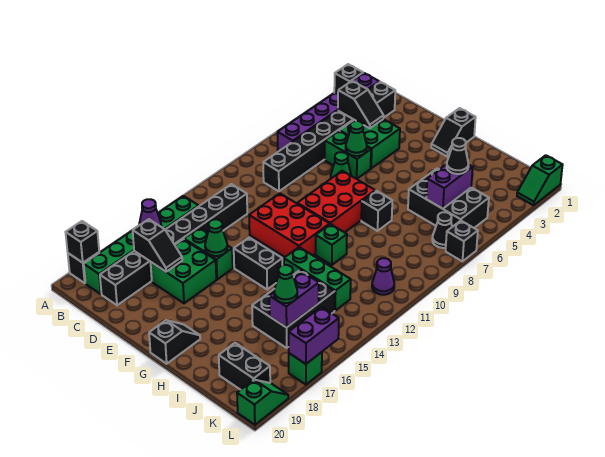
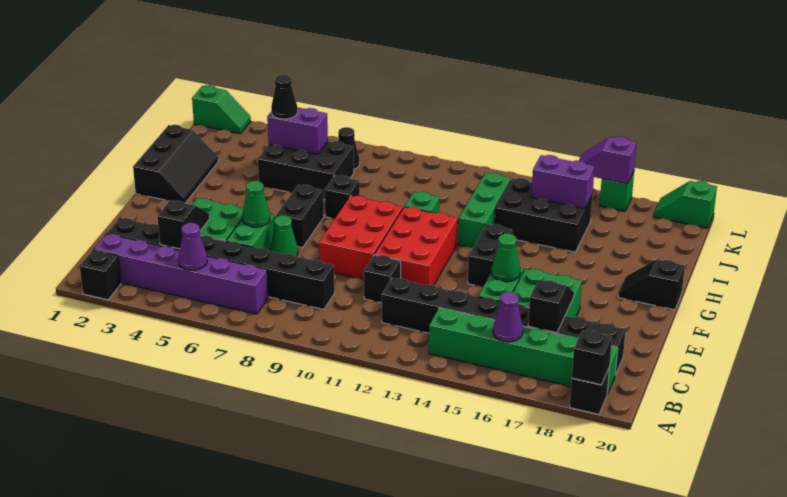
red 2x3 brick [297,171,375,233] -> red 2x3 brick turned to [319,196,403,280]
black 1x2 slope [431,108,476,156] -> black 2x3 slope [133,125,218,203]
black 2x3 brick [408,168,489,228] -> black 2x3 brick turned to [258,141,354,200]
green 1x1 cone [274,265,297,303] -> none
black 1x2 brick [219,343,270,390] -> black 1x2 brick moved to [276,185,324,248]
purple 1x1 cone [372,258,394,295] -> purple 1x1 cone moved to [179,223,207,270]
black 1x1 brick [446,221,478,261] -> black 1x1 brick moved to [364,255,401,303]
purple 1x2 brick [289,307,339,364] -> purple 1x2 slope [579,137,637,184]

